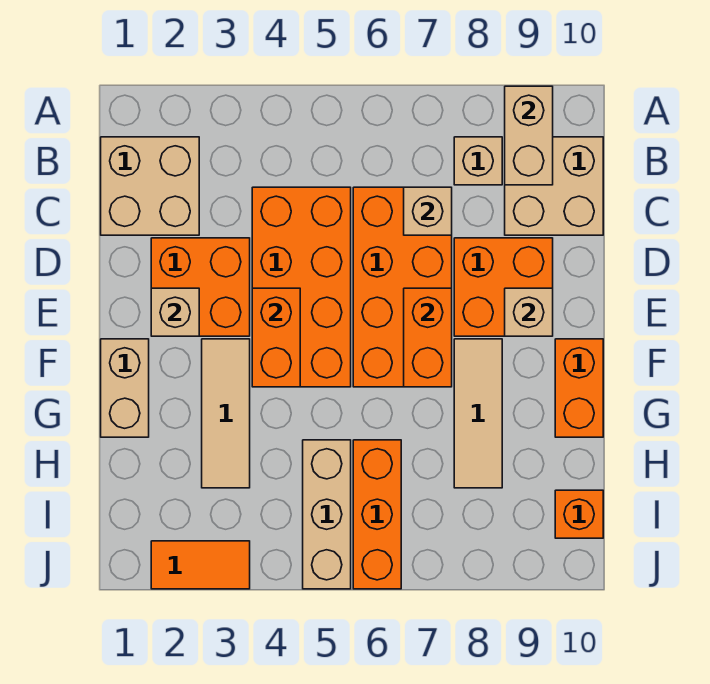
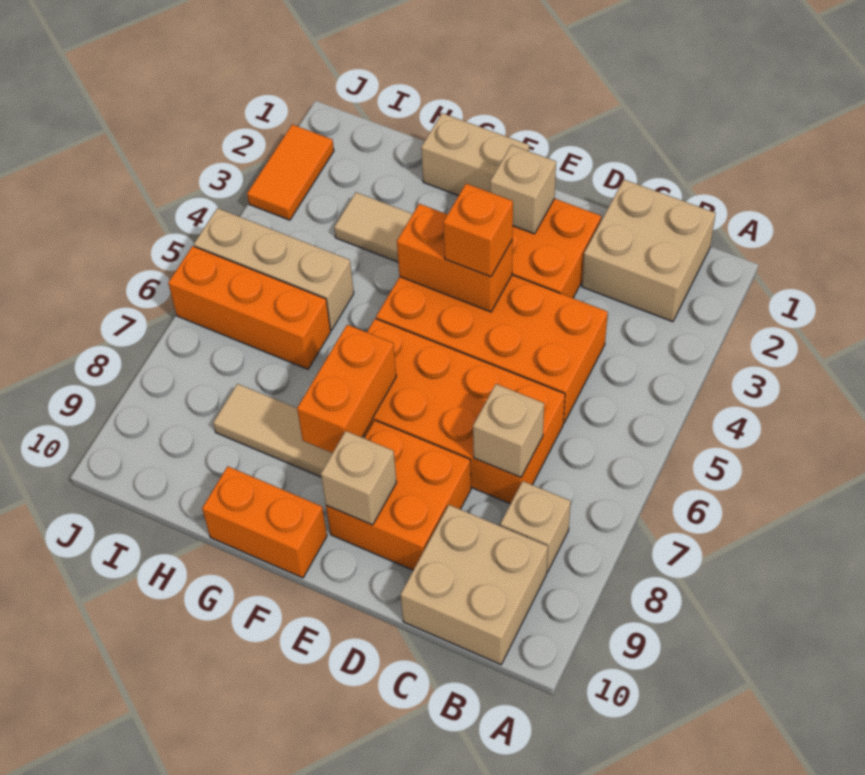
tan 1x2 brick [505,86,553,185] -> none
orange 1x2 brick [404,288,452,387] -> orange 1x2 brick turned to [297,325,396,453]
orange 1x1 brick [555,490,603,538] -> orange 1x1 brick moved to [443,184,513,277]

